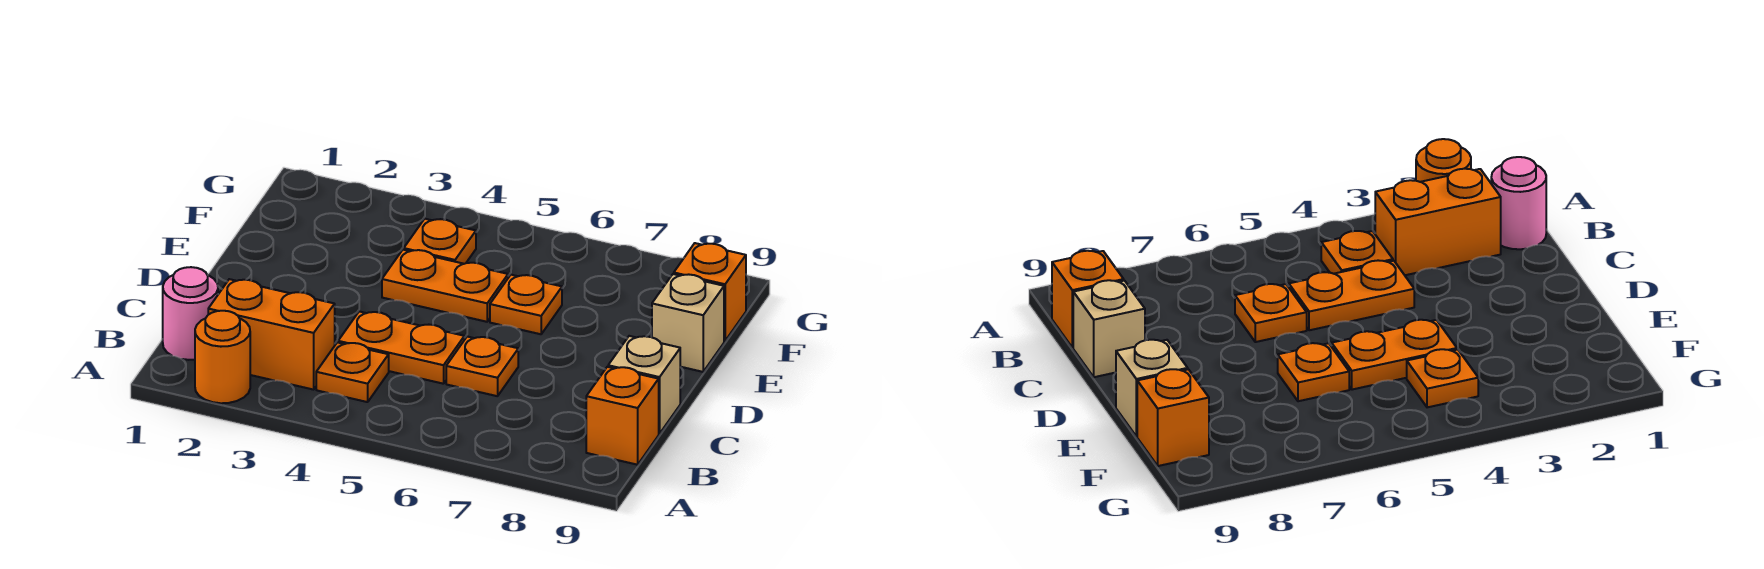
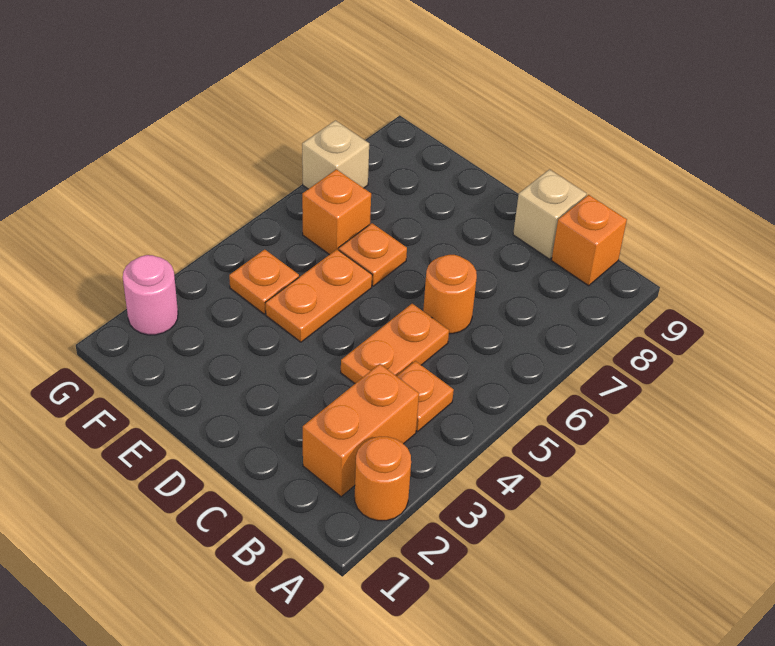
pink 1x1 round brick [163,267,218,360] -> pink 1x1 round brick moved to [123,255,178,335]
orange 1x1 plate [446,337,518,396] -> orange 1x1 round brick [423,255,477,334]
tan 1x1 brick [652,274,724,372] -> tan 1x1 brick moved to [302,121,369,189]
orange 1x1 brick [674,243,746,341] -> orange 1x1 brick moved to [302,169,371,255]

